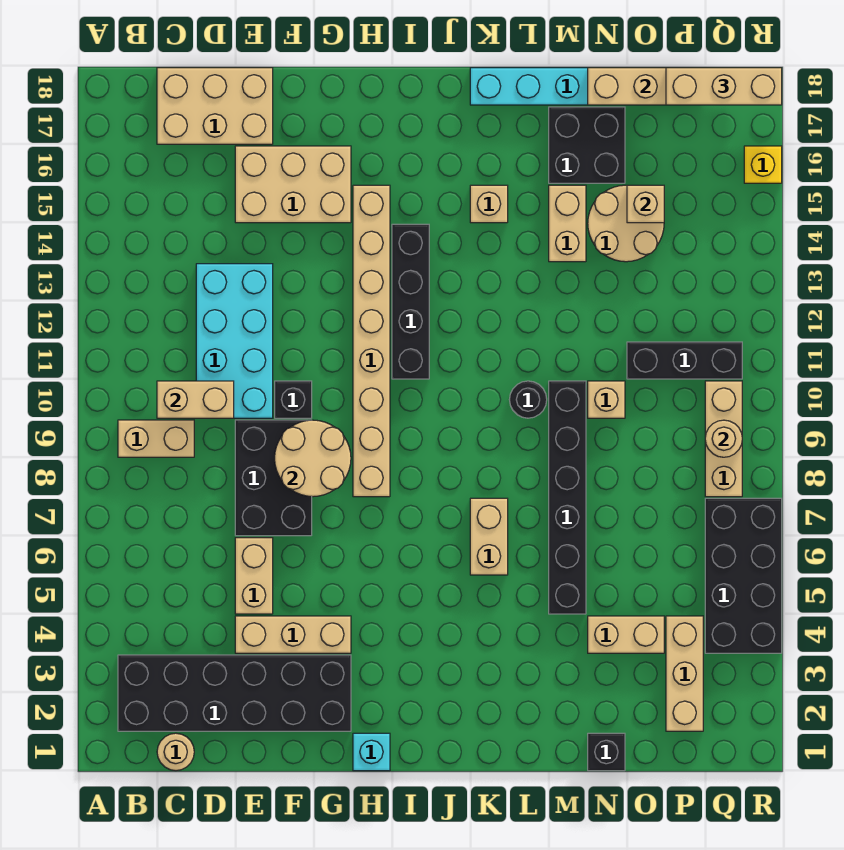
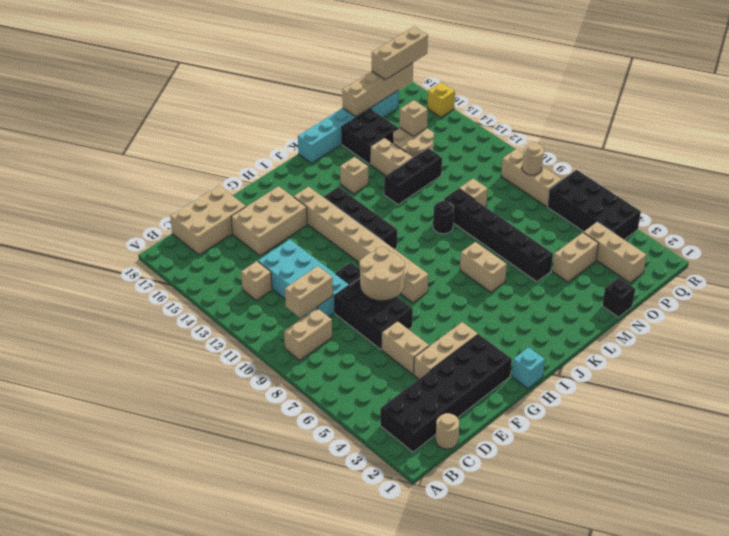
none -> tan 1x1 brick [241,261,272,300]
black 1x3 brick [627,342,742,379] -> black 1x3 brick moved to [384,148,442,205]

